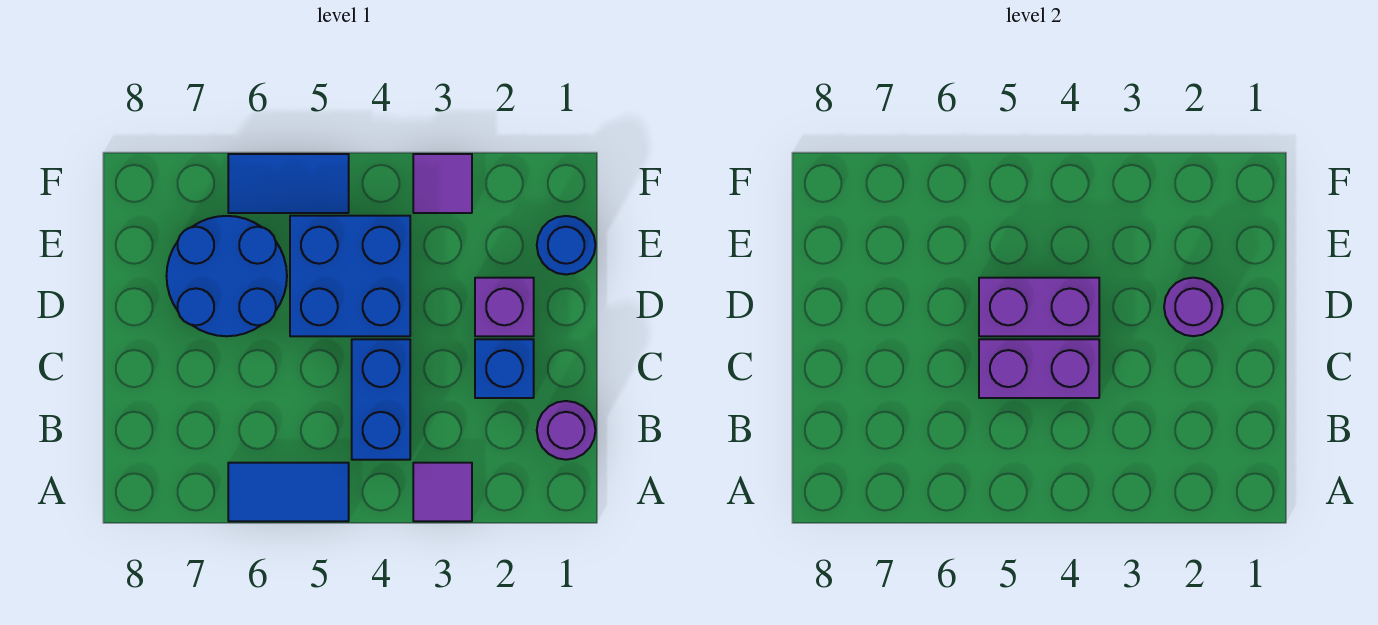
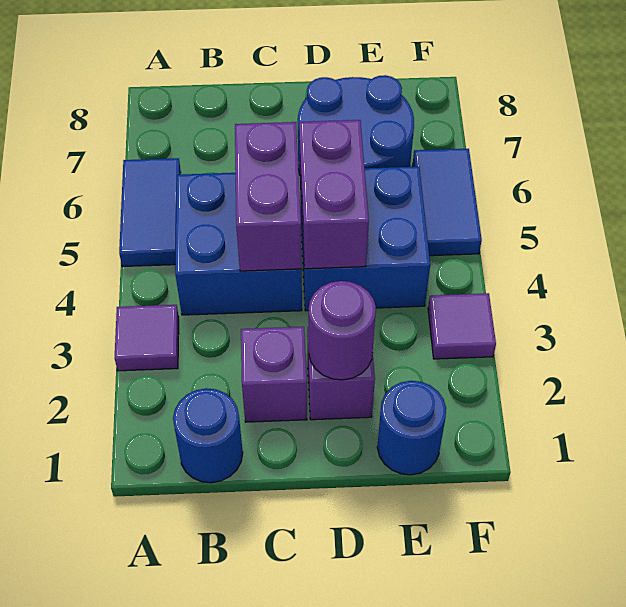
purple 1x1 round brick [537,401,595,460] -> blue 1x1 round brick [173,388,243,483]
blue 1x2 brick [352,339,410,460] -> blue 2x2 brick [175,173,302,315]
blue 1x1 brick [475,339,534,398] -> purple 1x1 brick [241,327,307,422]

